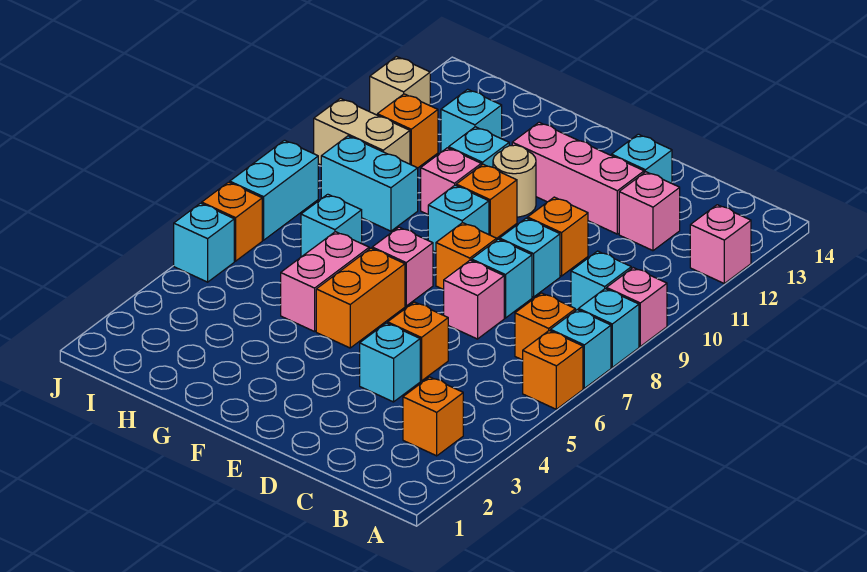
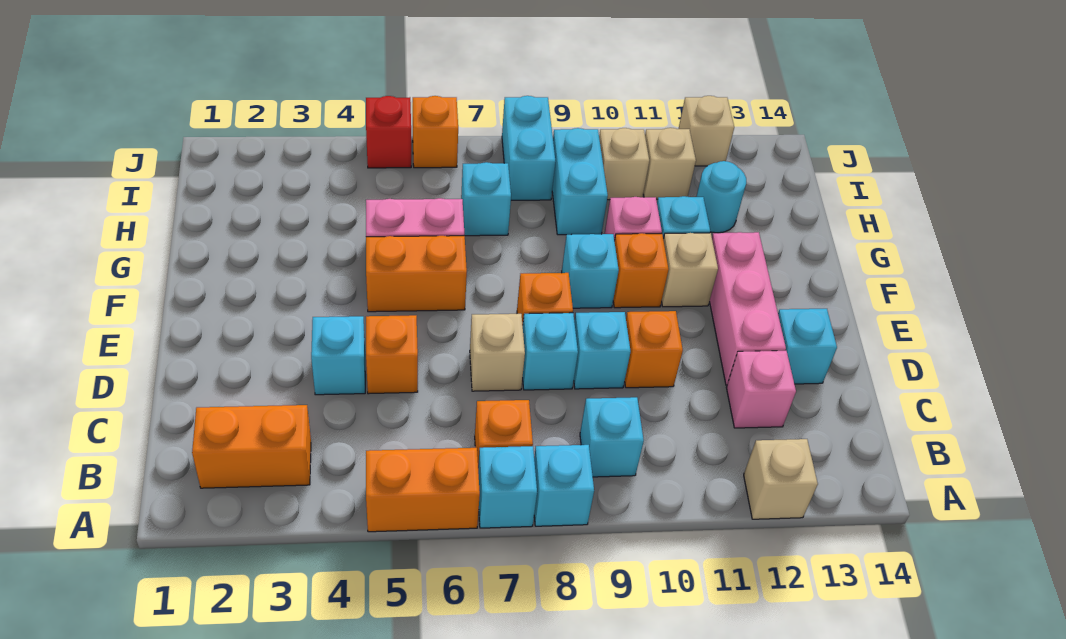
orange 1x1 brick [523,331,583,409] -> orange 1x2 brick [366,448,480,532]
pink 1x1 brick [607,268,667,346] -> none
pink 1x1 brick [690,205,751,283] -> tan 1x1 brick [744,439,818,519]
orange 1x1 brick [403,377,463,456] -> orange 1x2 brick [192,405,311,488]
pink 1x1 brick [444,260,504,339] -> tan 1x1 brick [470,314,525,391]
pink 1x1 brick [372,227,433,306] -> none
tan 1x1 round brick [493,145,536,217] -> tan 1x1 brick [662,233,718,307]
cyan 1x1 brick [441,89,502,152] -> cyan 1x1 round brick [696,161,746,233]
tan 1x2 brick [314,98,410,165] -> tan 1x1 brick [599,128,649,200]
orange 1x1 brick [377,94,438,168] -> tan 1x1 brick [643,128,696,199]
cyan 1x1 brick [174,203,234,282] -> red 1x1 brick [366,96,411,168]
cyan 1x2 brick [230,140,318,240] -> cyan 1x2 brick turned to [502,96,556,200]

